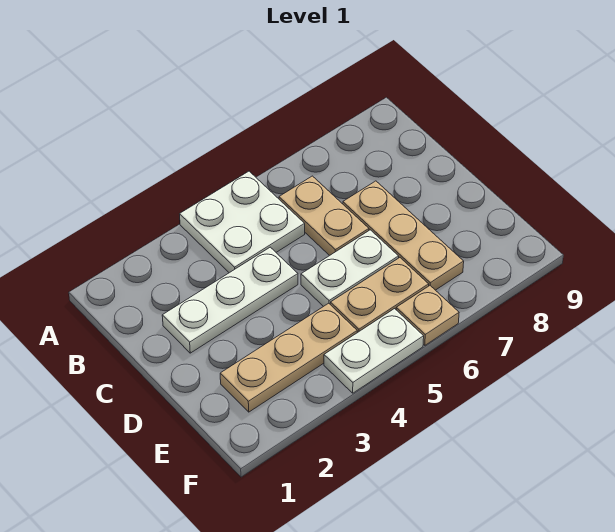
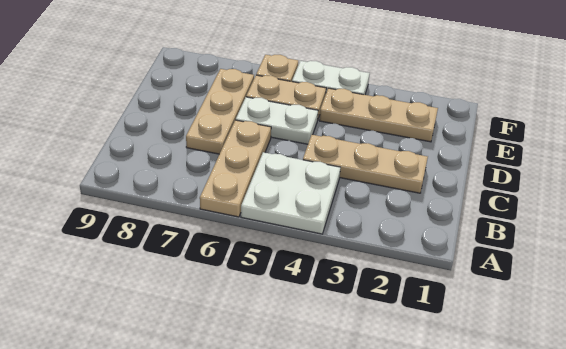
tan 1x2 plate [279,176,369,256] -> tan 1x3 plate [200,120,271,217]
white 1x3 plate [162,247,298,353] -> tan 1x3 plate [303,135,428,193]

